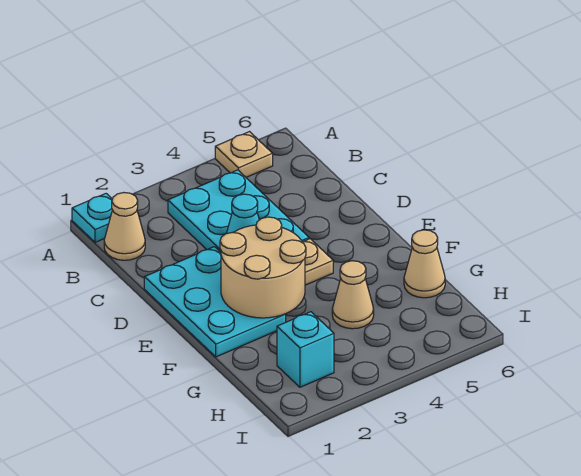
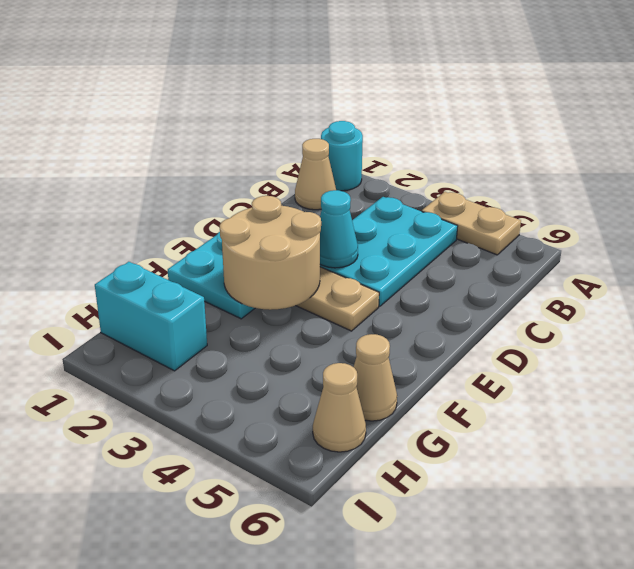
cyan 1x1 plate [72,194,112,242] -> cyan 1x1 round brick [321,121,363,191]
tan 1x1 plate [215,132,273,177] -> tan 1x2 plate [422,192,521,255]
tan 1x1 cone [332,261,374,329] -> tan 1x1 cone moved to [313,363,366,452]
cyan 1x1 brick [277,312,334,387] -> cyan 1x2 brick [95,262,207,371]

